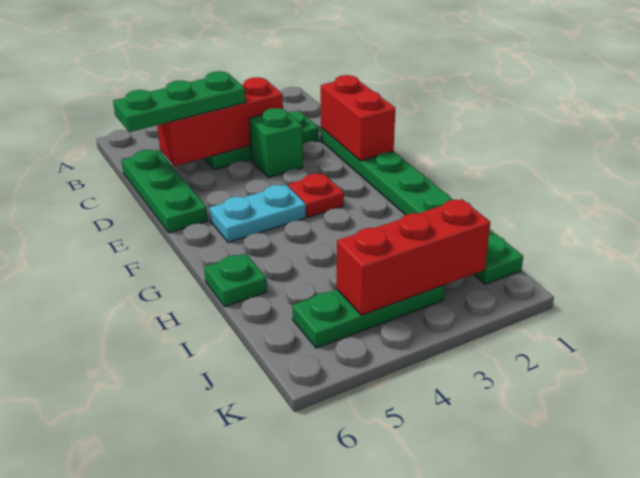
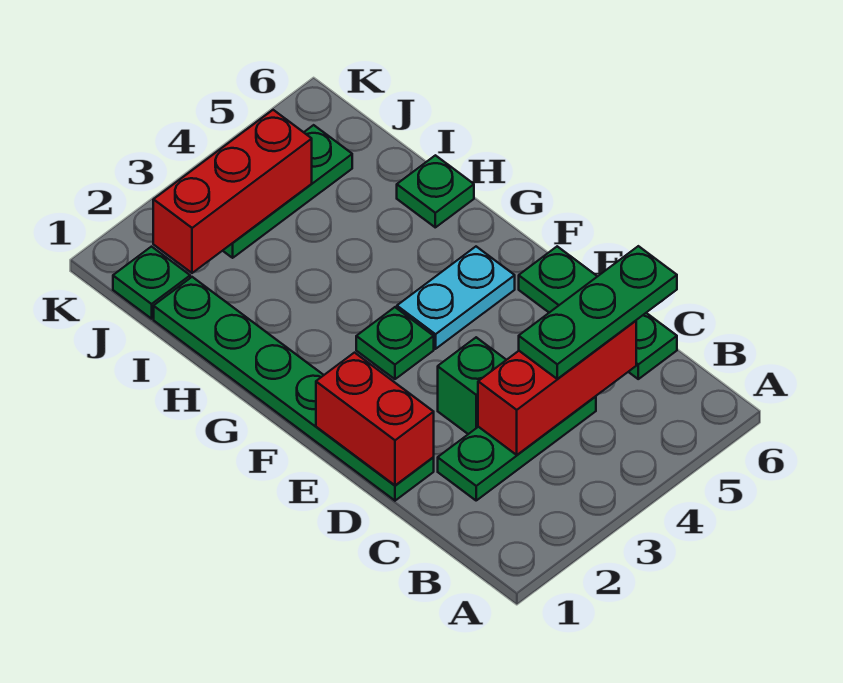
red 1x1 plate [288,174,344,217] -> green 1x1 plate [356,307,434,379]

